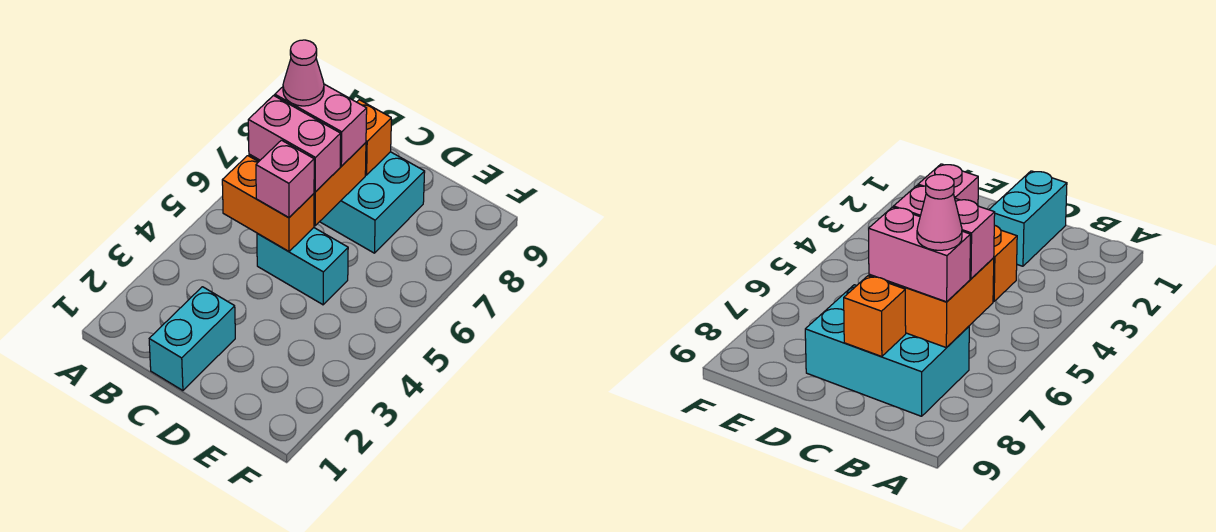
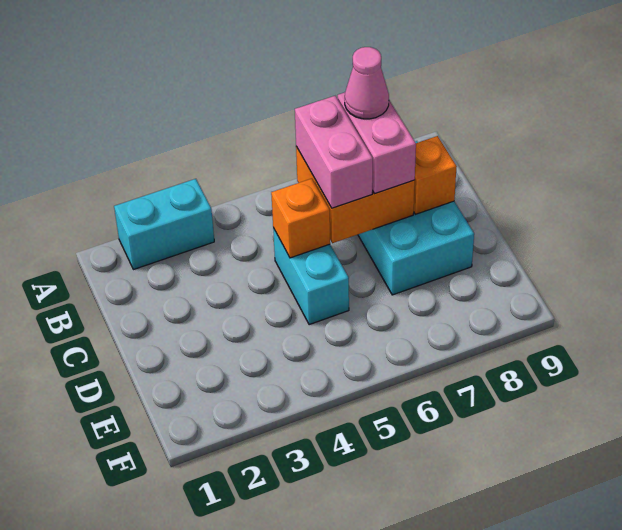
orange 1x2 brick [222,156,314,252] -> orange 1x1 brick [271,179,330,258]
cyan 1x2 brick [149,287,235,391] -> cyan 1x2 brick moved to [114,179,214,270]
pink 1x1 brick [256,140,314,218] -> none

